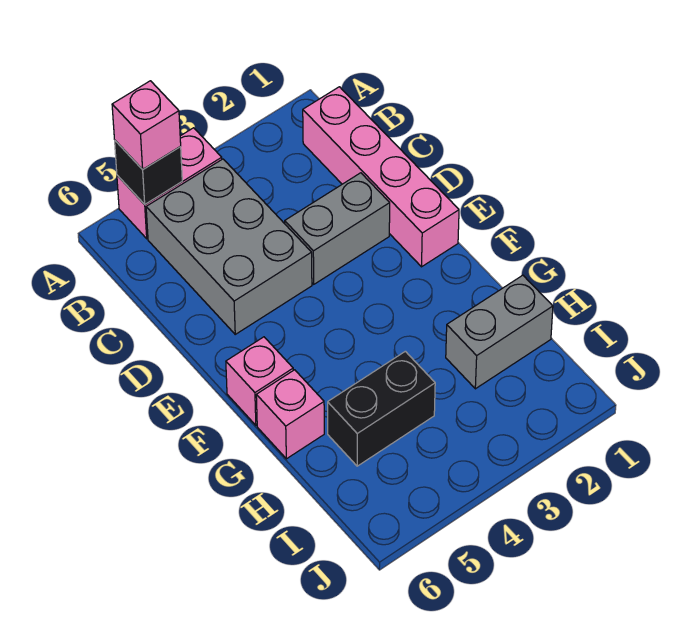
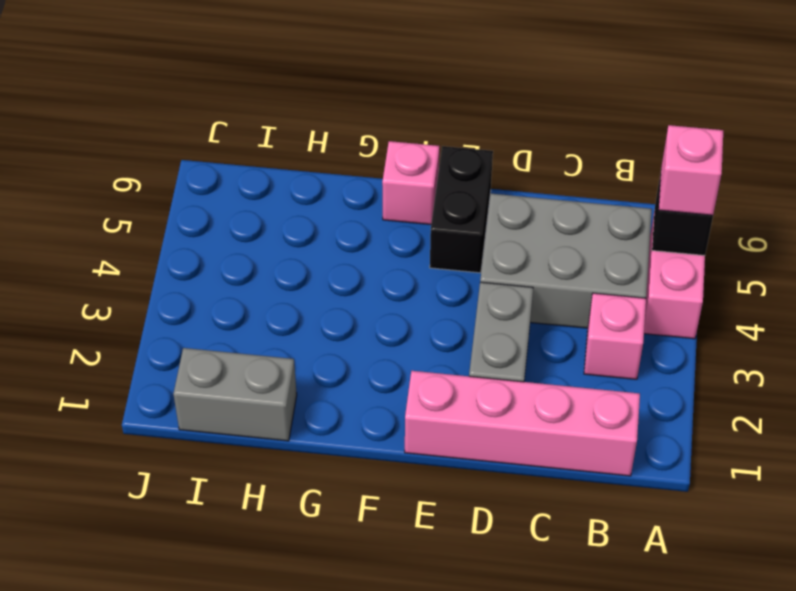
pink 1x1 brick [256,370,324,459] -> pink 1x1 brick moved to [584,293,646,379]
grey 1x2 brick [446,275,553,389] -> grey 1x2 brick turned to [173,348,297,441]
black 1x2 brick [328,351,435,466] -> black 1x2 brick moved to [430,146,493,273]

